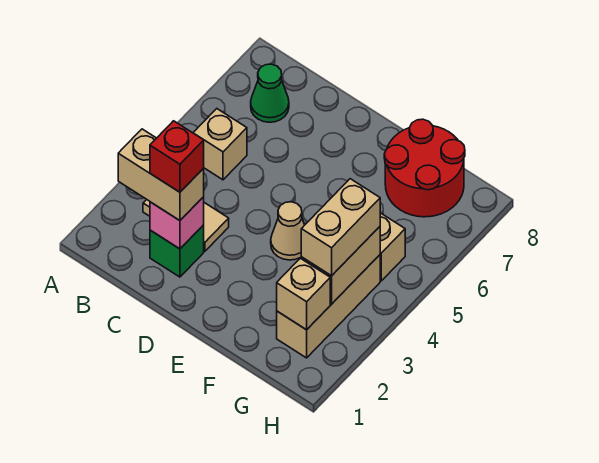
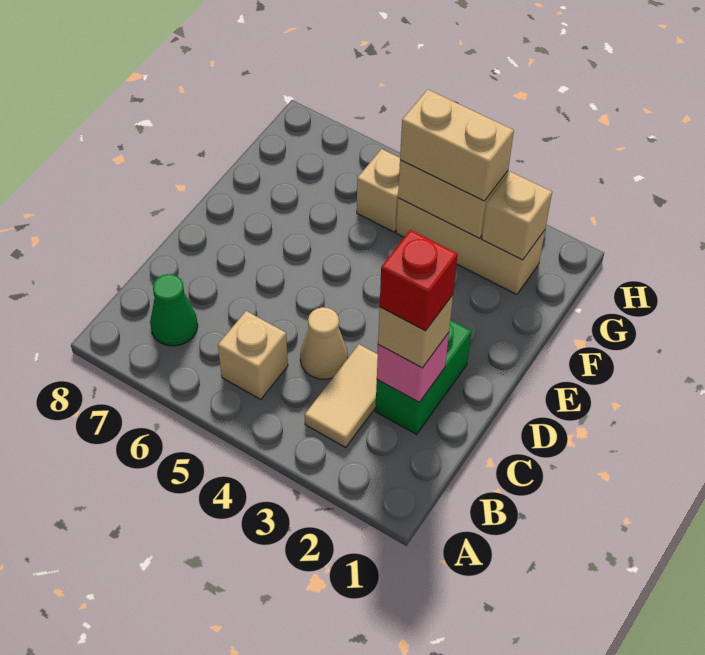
tan 1x2 brick [118,129,204,220] -> tan 1x1 brick [378,295,453,368]
green 1x1 brick [150,225,204,277] -> green 1x2 brick [375,320,471,434]
tan 1x1 cone [271,202,304,260] -> tan 1x1 cone moved to [300,307,348,379]
red 2x2 round brick [384,119,465,217] -> none

